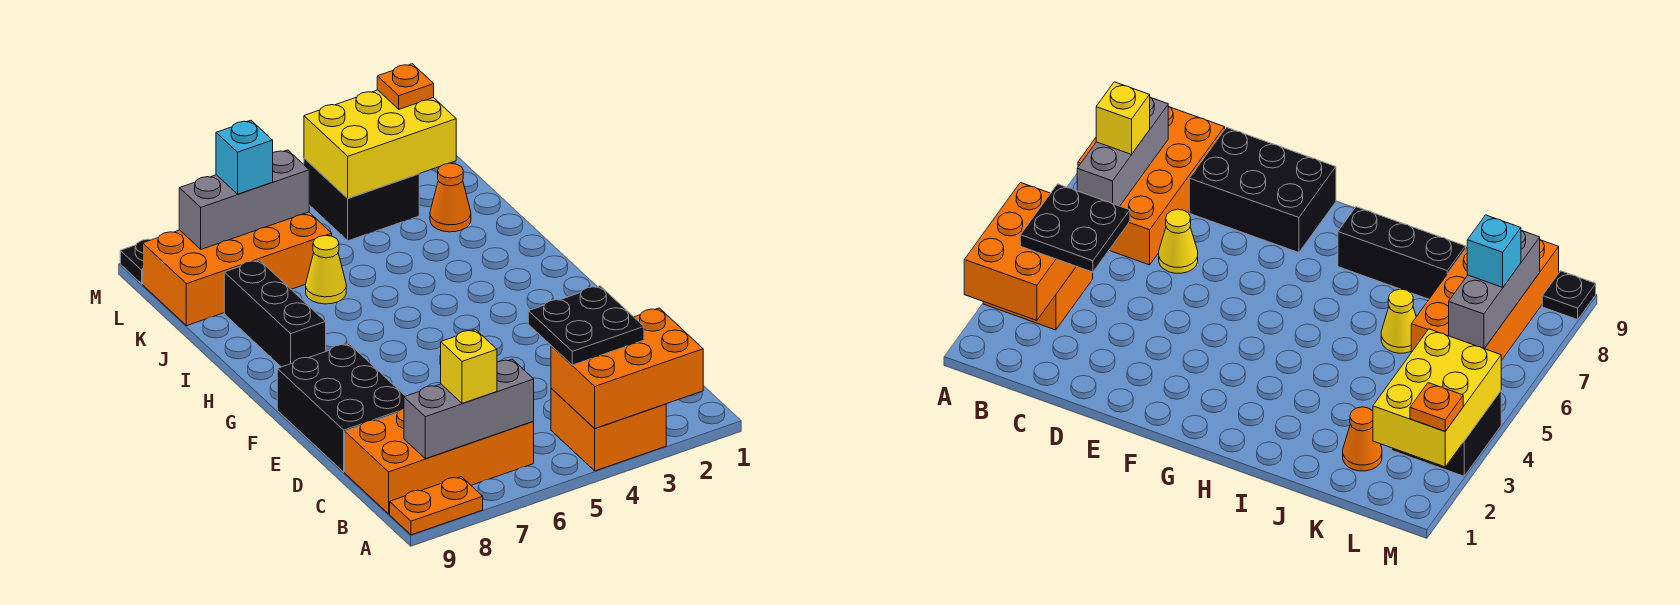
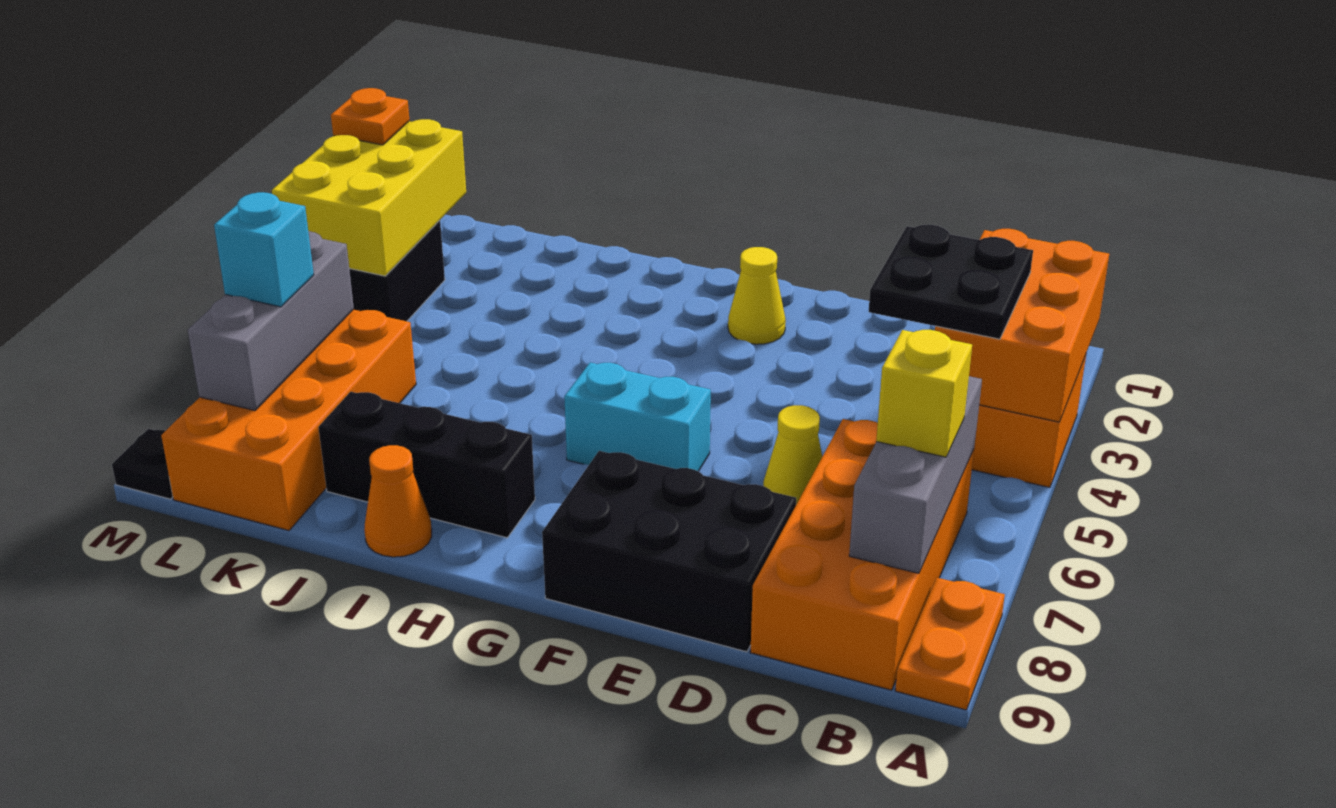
none -> cyan 1x2 brick [564,362,711,471]
yellow 1x1 cone [306,235,346,304] -> yellow 1x1 cone moved to [728,247,786,344]
orange 1x1 cone [430,163,471,232] -> orange 1x1 cone moved to [364,445,432,557]

